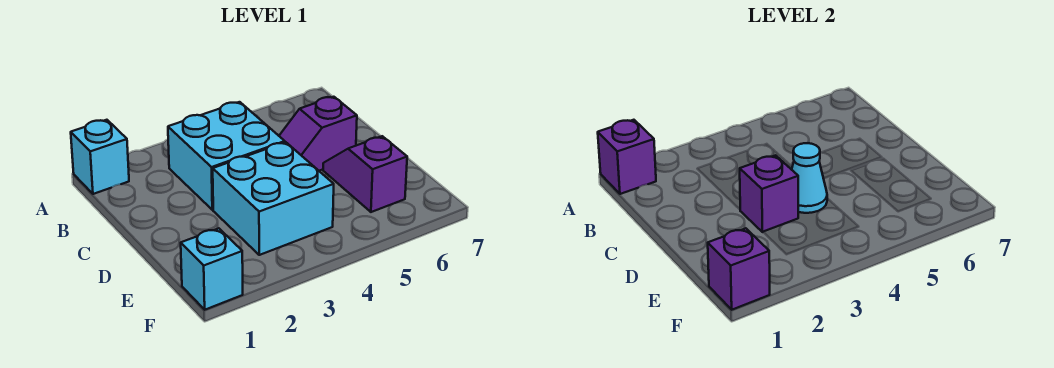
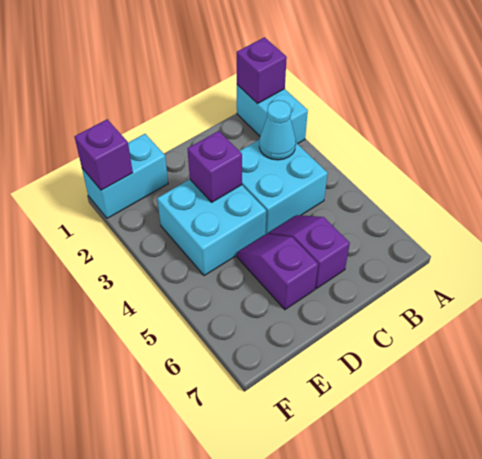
cyan 1x1 brick [71,120,129,194] -> cyan 1x2 brick [237,85,308,144]
cyan 1x1 cone [792,143,827,213] -> cyan 1x1 cone moved to [259,100,296,160]
purple 1x2 slope [323,136,407,212] -> purple 1x2 slope turned to [237,234,318,310]
cyan 1x1 brick [181,228,243,310] -> cyan 1x2 brick [82,134,168,218]

